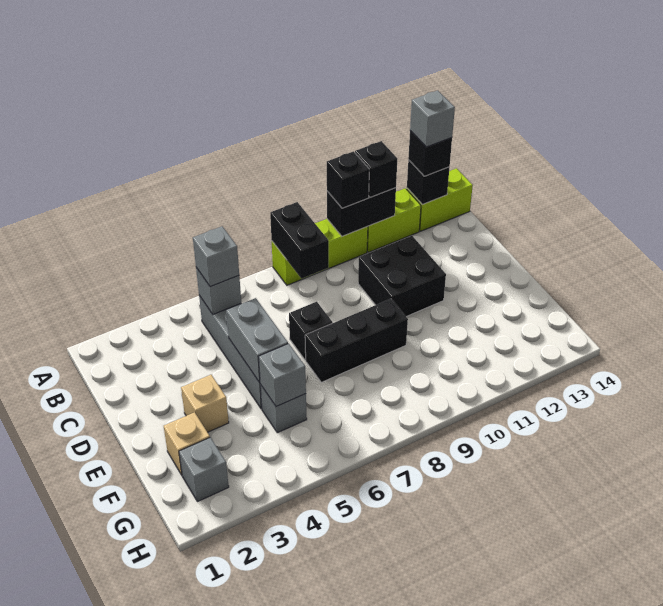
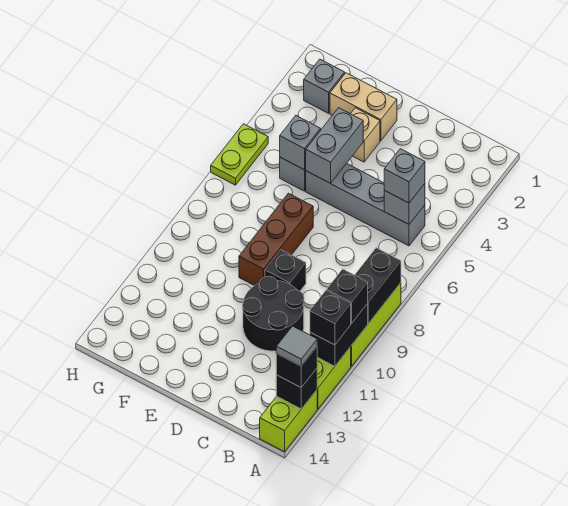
black 1x2 brick [270,202,329,279] -> black 1x2 brick turned to [355,248,401,323]
grey 1x1 brick [410,90,455,147] -> grey 1x1 tile [276,326,317,366]
black 2x2 brick [358,236,446,317] -> black 2x2 round brick [243,276,304,351]
grey 1x2 brick [226,298,288,383] -> grey 1x2 brick turned to [306,108,363,183]
black 1x1 brick [289,302,333,360] -> black 1x1 brick moved to [265,250,306,291]
black 1x3 brick [305,299,408,382] -> brown 1x3 brick [239,193,313,286]
tan 1x1 brick [164,412,210,475] -> tan 1x2 brick [330,73,397,141]
none -> lime 1x2 plate [211,124,268,185]

